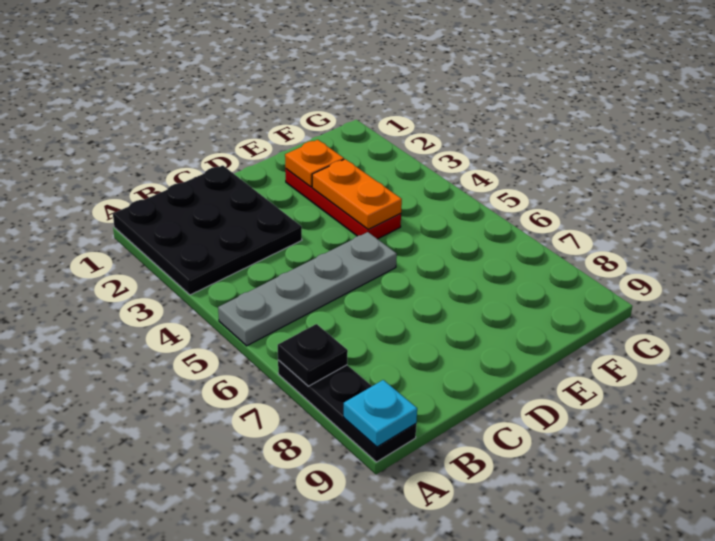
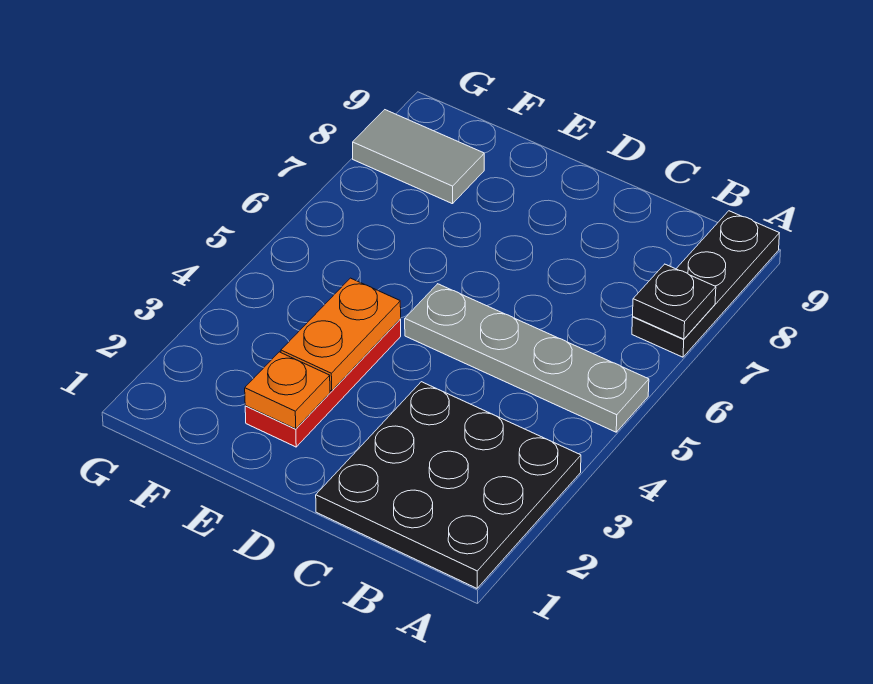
cyan 1x1 plate [344,380,417,447] -> none
none -> grey 1x2 tile [353,110,484,204]

